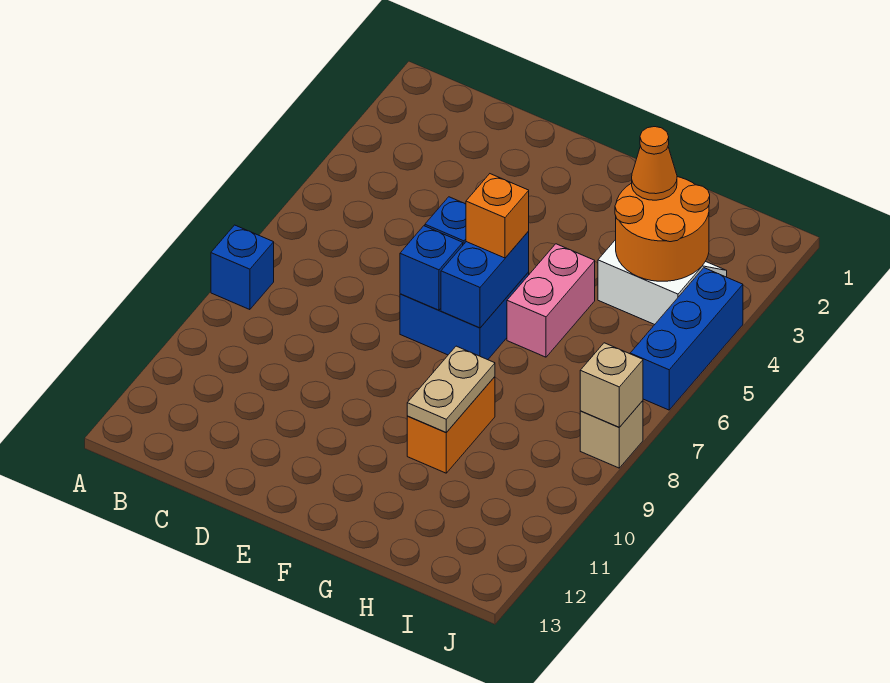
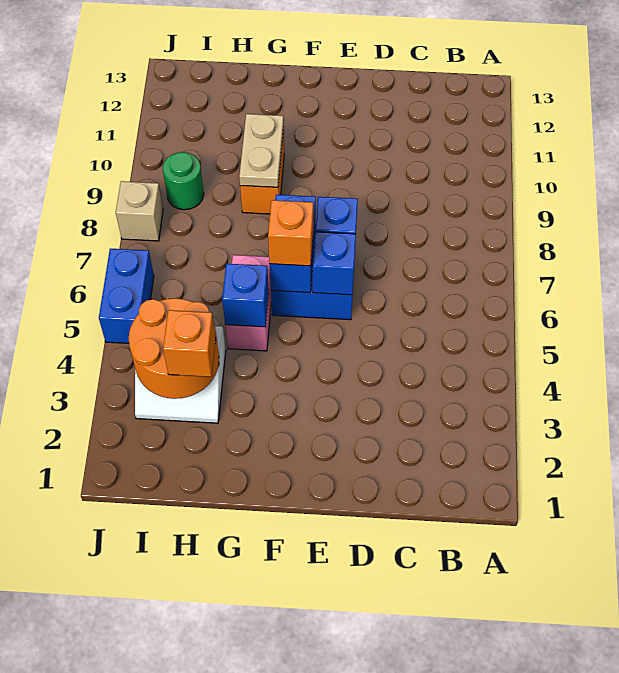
blue 1x1 brick [211,225,274,310] -> blue 1x1 brick moved to [222,264,269,327]
orange 1x1 cone [632,127,677,200] -> orange 1x1 brick [163,310,216,377]
none -> green 1x1 round brick [163,152,204,210]
blue 1x3 brick [630,268,743,410] -> blue 1x2 brick [99,249,154,343]
tan 1x1 brick [580,343,643,427] -> none

